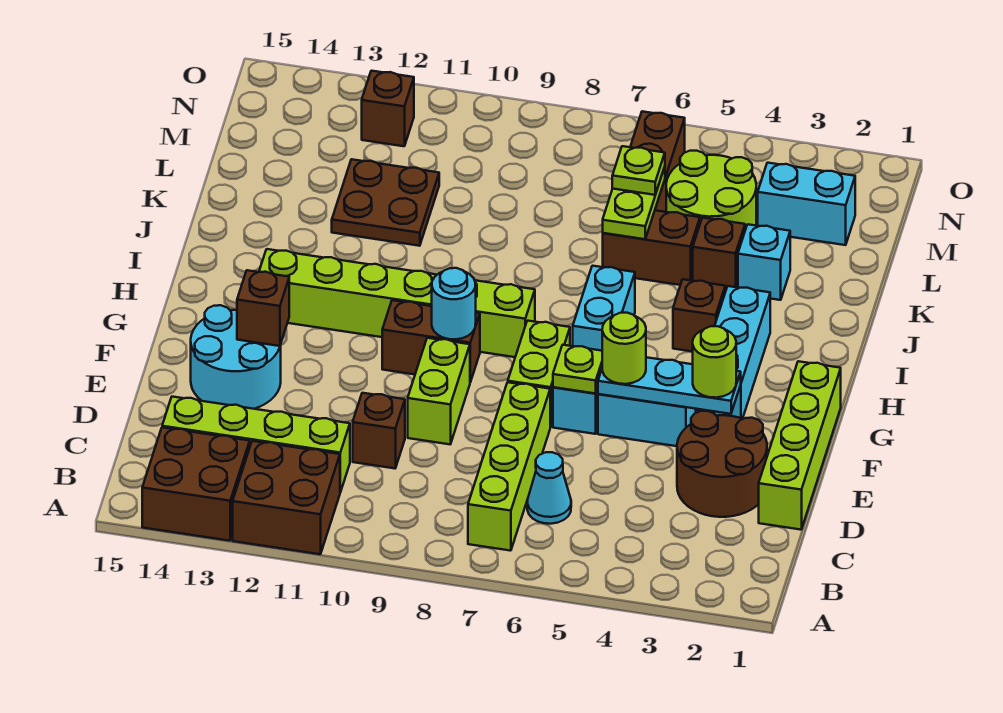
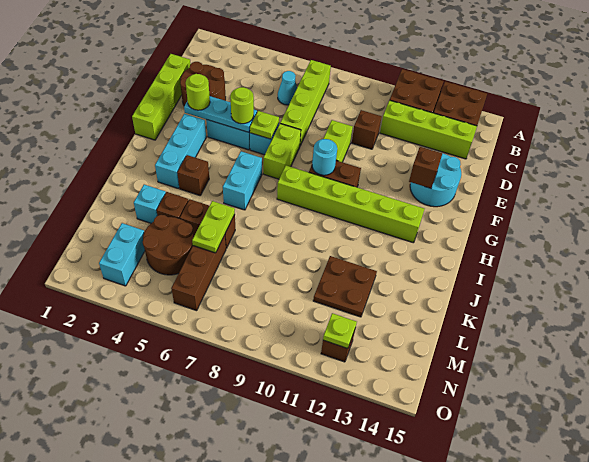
lime 2x2 round brick [666,151,756,230] -> brown 2x2 round brick [143,215,194,275]
lime 1x1 plate [612,146,665,195] -> lime 1x1 plate moved to [323,313,357,349]
cyan 1x2 brick [758,163,855,245] -> cyan 1x2 brick turned to [99,223,145,286]

